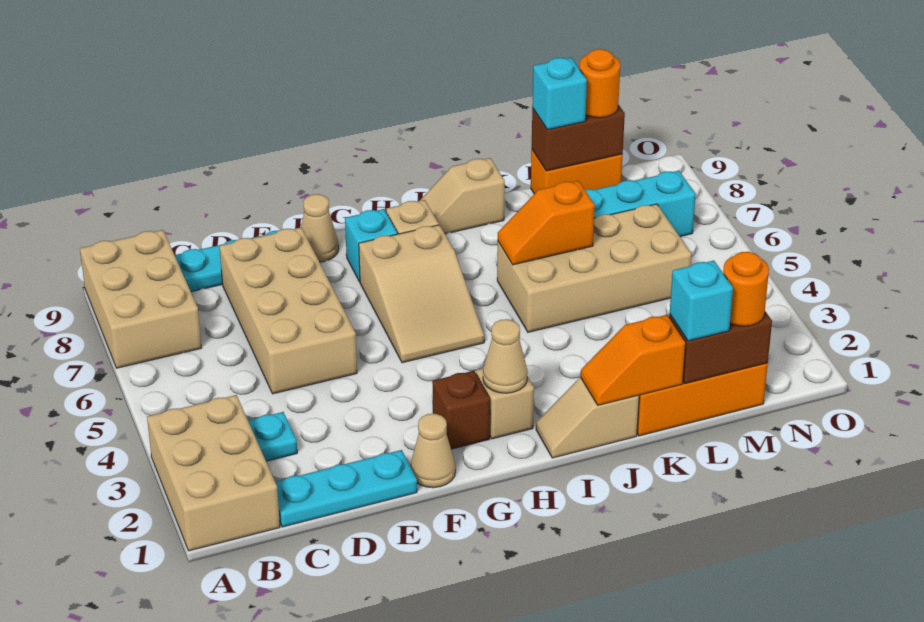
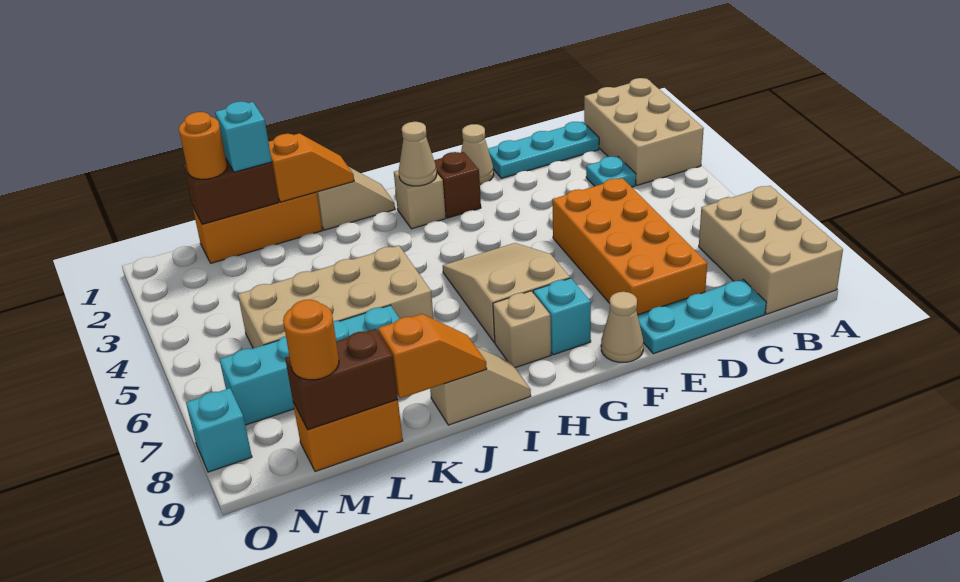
tan 2x4 brick [220,228,357,394] -> orange 2x4 brick [552,178,707,315]
orange 1x2 slope [498,181,595,265] -> orange 1x2 slope moved to [378,314,487,399]
cyan 1x1 brick [532,58,587,130] -> cyan 1x1 brick moved to [186,388,252,472]

